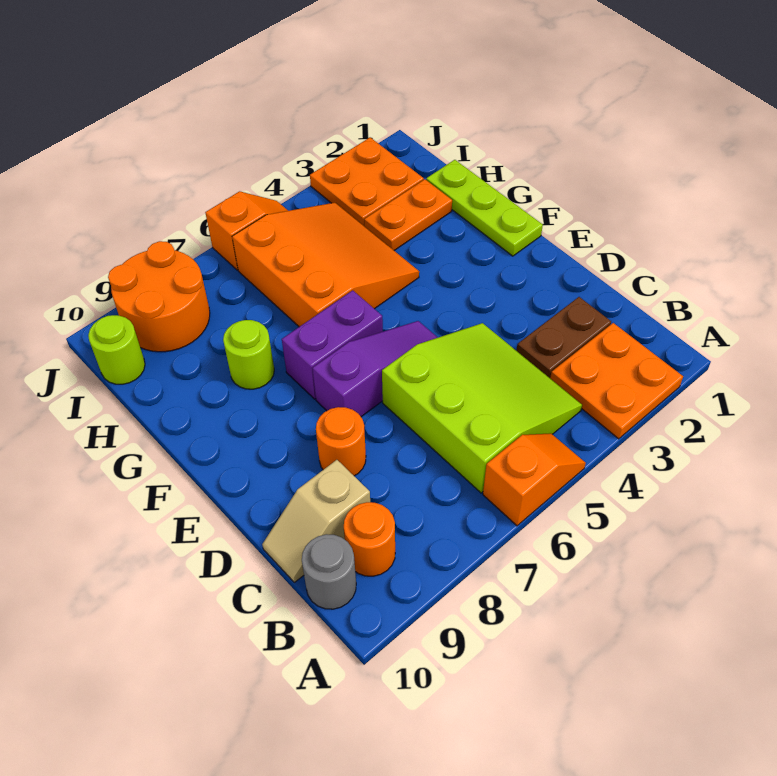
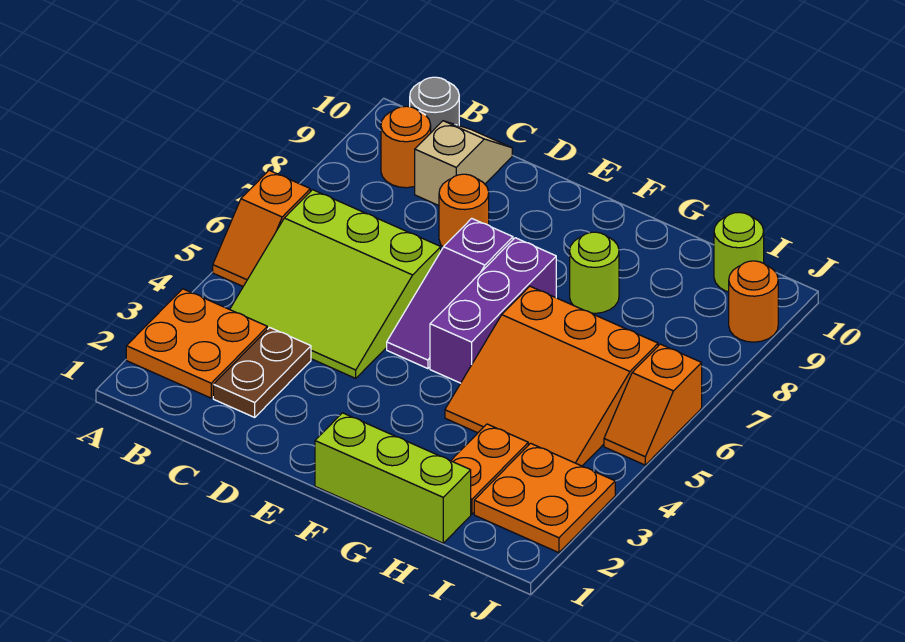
lime 1x3 plate [426,160,543,256] -> lime 1x3 brick [315,413,471,543]
purple 1x2 brick [282,290,383,399] -> purple 1x3 brick [430,238,556,383]
orange 2x2 round brick [108,241,210,352] -> orange 1x1 round brick [729,261,778,342]

